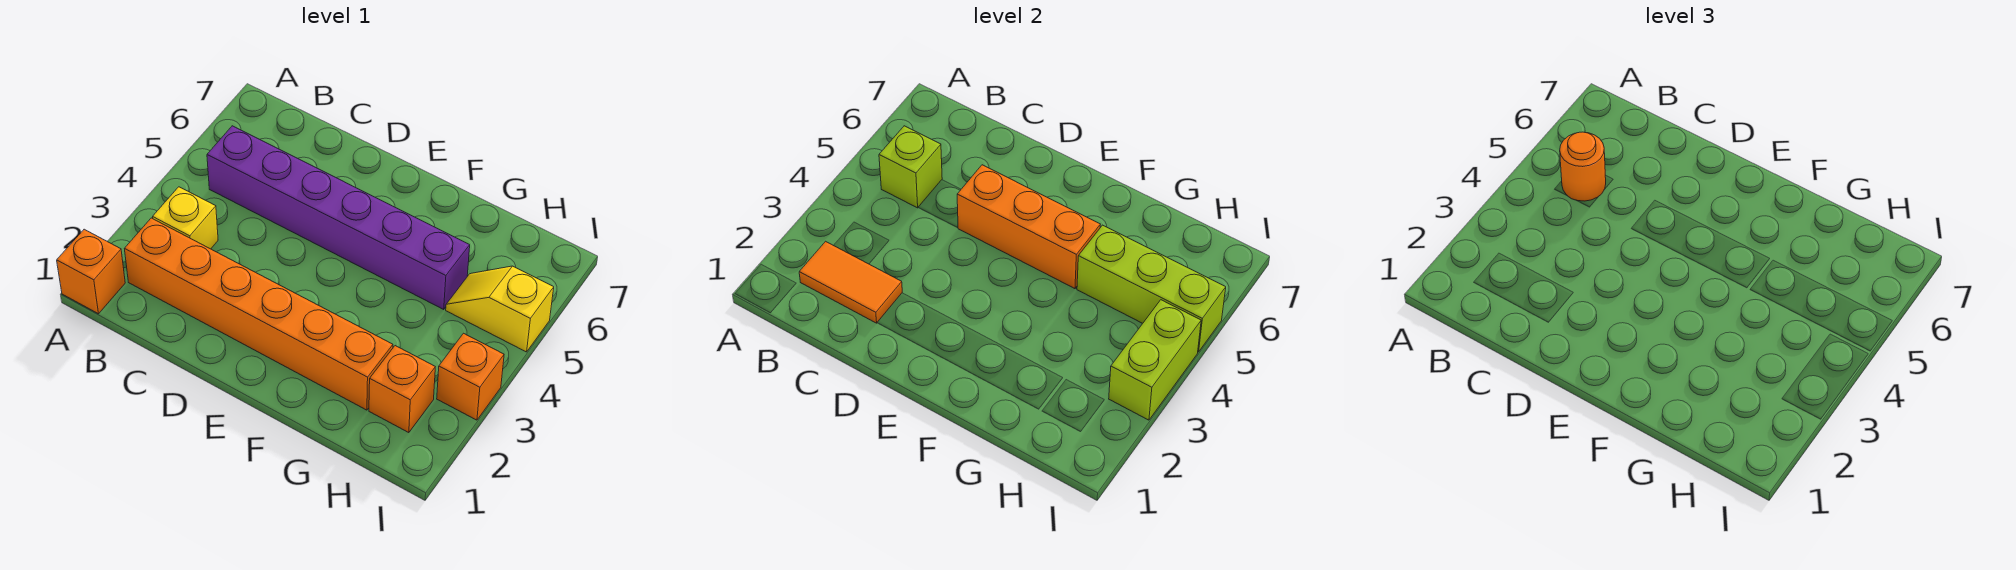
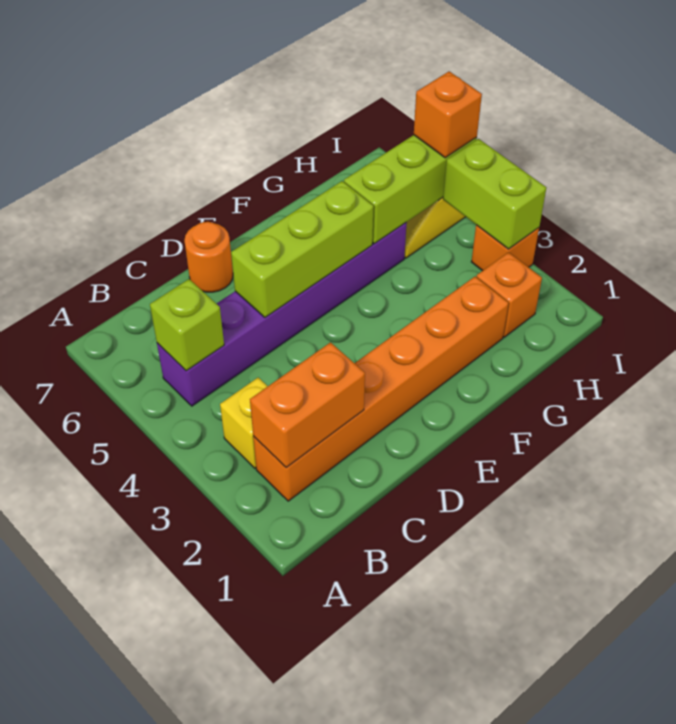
orange 1x1 brick [57,229,125,314] -> orange 1x1 brick moved to [414,71,482,158]
orange 1x2 tile [799,241,902,323] -> orange 1x2 brick [250,342,365,468]
orange 1x1 round brick [1560,132,1606,201] -> orange 1x1 round brick moved to [184,222,233,292]
orange 1x3 brick [957,165,1100,289] -> lime 1x3 brick [231,181,374,317]

